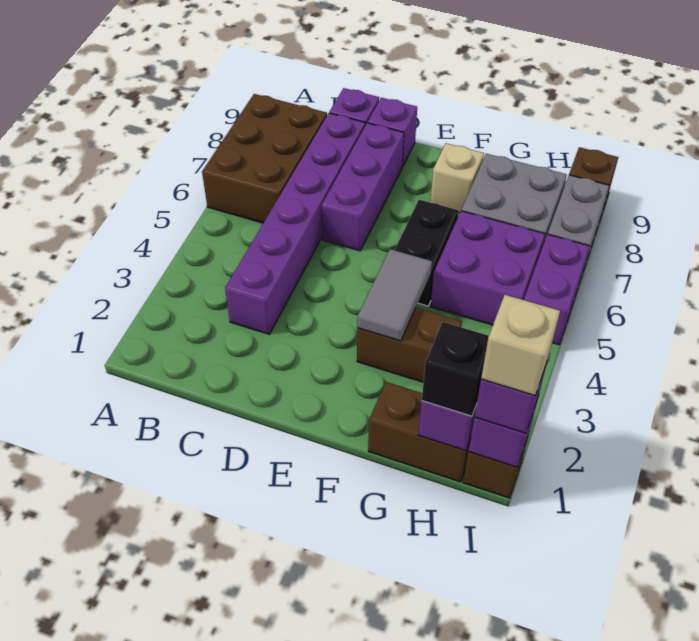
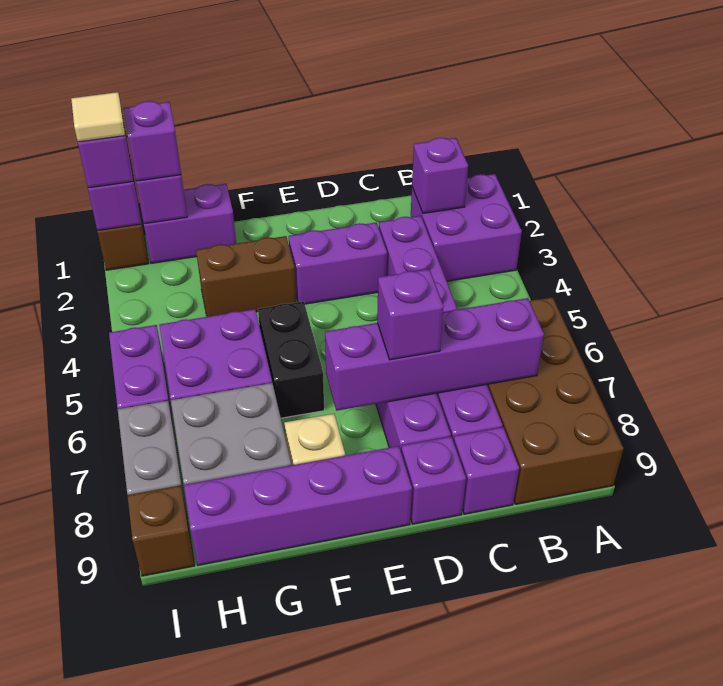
none -> purple 2x2 brick [411,174,522,281]
brown 2x3 brick [202,94,327,223] -> brown 2x4 brick [487,297,624,504]
none -> purple 1x1 brick [412,138,468,213]
none -> purple 1x4 brick [325,298,544,411]
none -> purple 1x2 brick [289,222,387,304]
none -> purple 1x1 brick [377,269,444,360]
none -> purple 1x4 brick [184,446,412,565]
grey 1x2 tile [357,249,432,341] -> none
brown 1x2 brick [368,382,471,482] -> purple 1x2 brick [144,184,236,263]
black 1x1 brick [422,322,489,416] -> purple 1x1 brick [124,101,181,181]
tan 1x1 brick [481,295,560,396] -> tan 1x1 tile [71,92,125,142]

